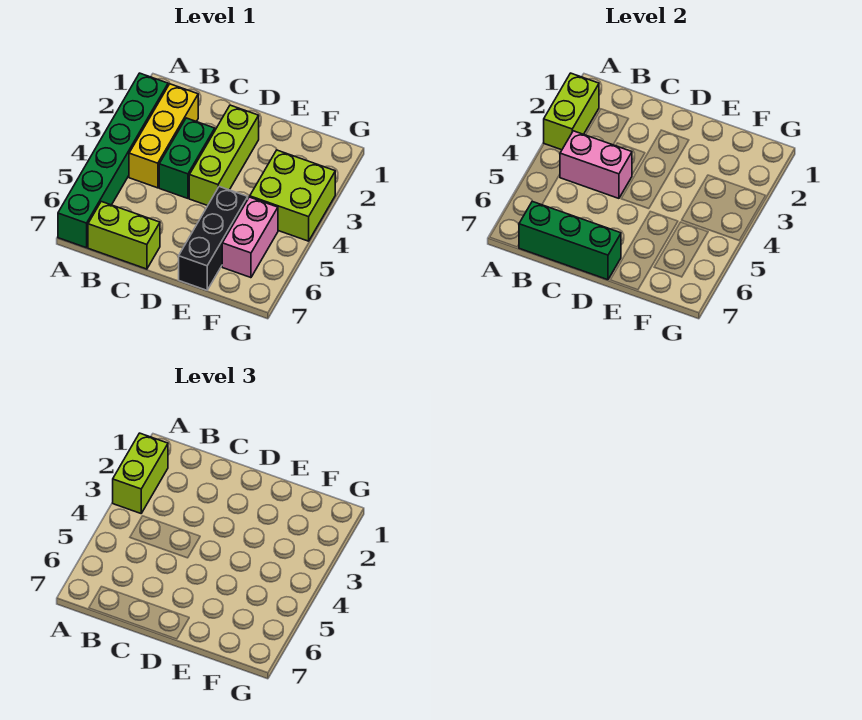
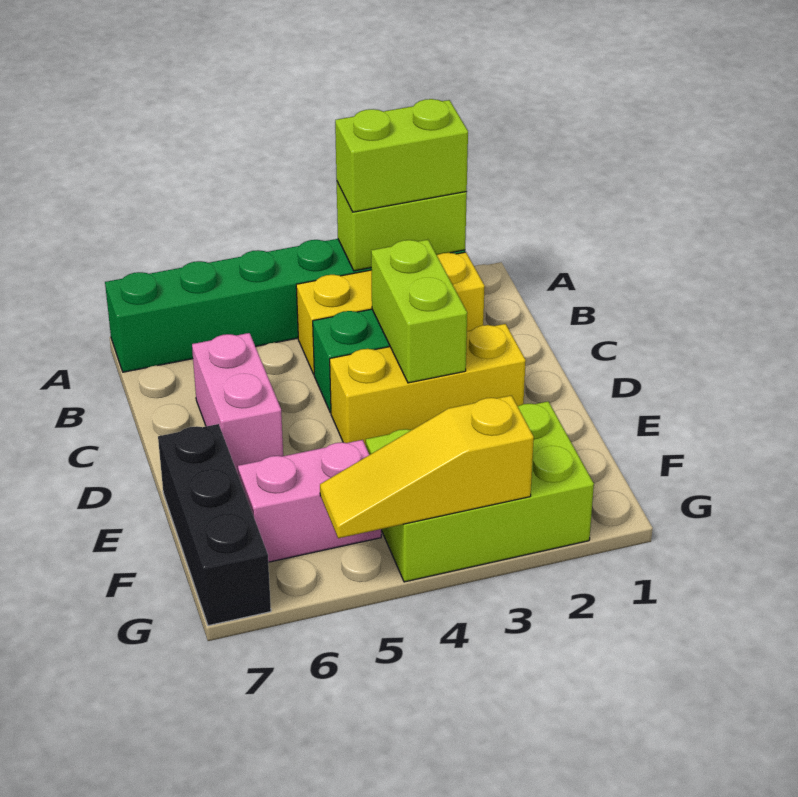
pink 1x2 brick [560,131,632,198] -> pink 1x2 brick moved to [192,333,283,474]
lime 1x2 brick [88,202,160,269] -> lime 1x2 brick moved to [371,240,467,383]
green 1x3 brick [519,201,621,280] -> none
lime 1x3 brick [189,105,259,206] -> yellow 1x3 brick [330,324,526,446]
black 1x3 brick [179,187,248,290] -> black 1x3 brick turned to [158,424,271,626]
lime 2x2 brick [250,150,335,241] -> lime 2x3 brick [366,401,594,582]
none -> yellow 1x3 slope [320,395,534,538]

